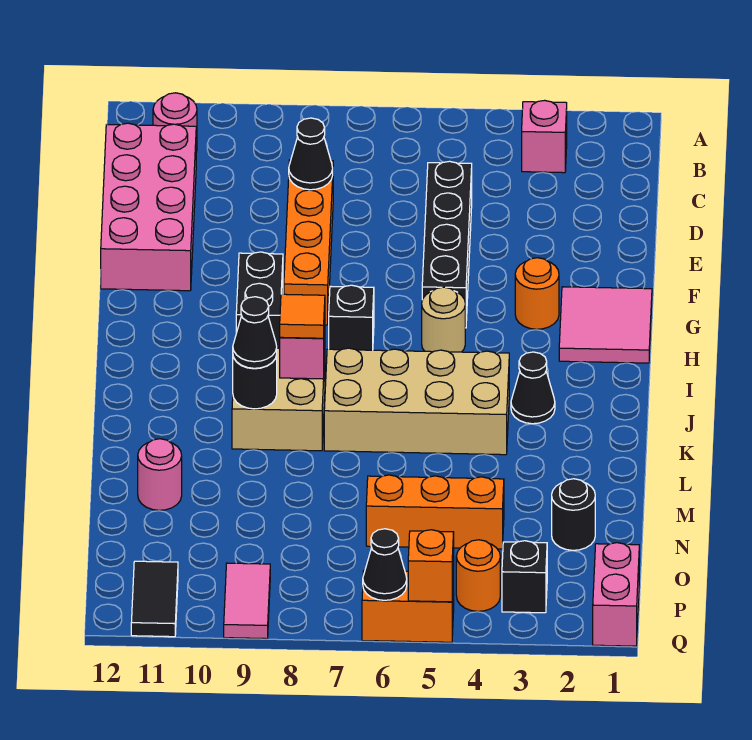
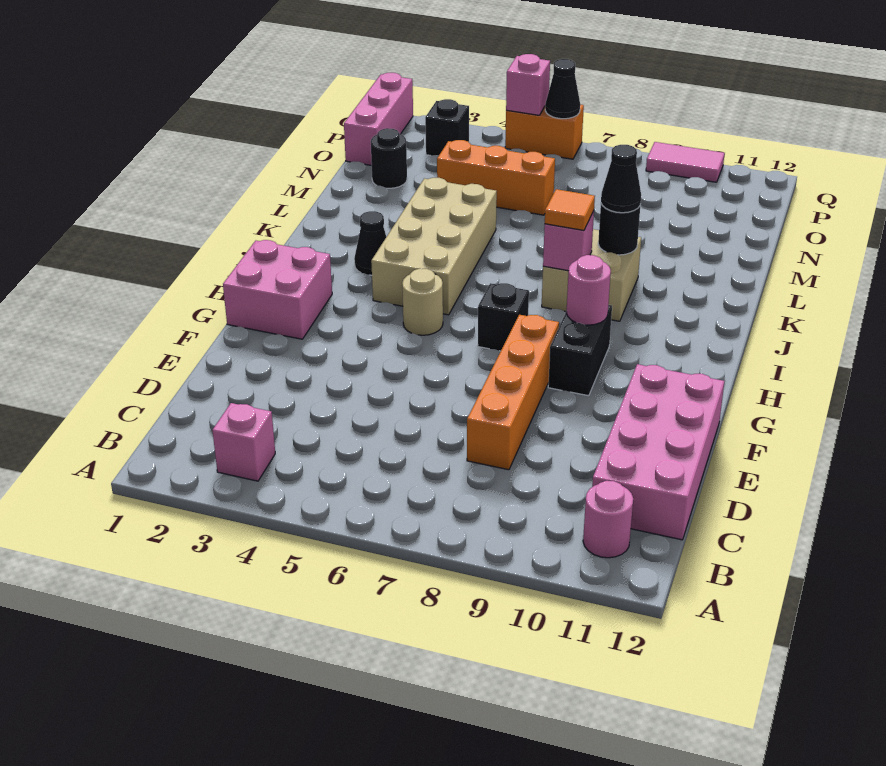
black 1x4 brick [422,161,472,328] -> none
black 1x1 cone [289,118,333,190] -> none
pink 2x2 tile [559,287,652,363] -> pink 2x2 brick [223,240,332,339]
orange 1x1 round brick [515,258,559,329] -> none
tan 2x4 brick [324,348,509,455] -> tan 2x4 brick turned to [371,178,497,315]
pink 1x1 round brick [138,439,182,510] -> pink 1x1 round brick moved to [566,255,611,325]
pink 1x2 brick [593,543,639,646] -> pink 1x3 brick [344,73,413,166]
orange 1x1 round brick [456,540,500,611] -> none
pink 1x2 tile [224,563,270,639] -> pink 1x2 tile turned to [646,142,725,182]
black 1x2 tile [131,561,178,637] -> none
orange 1x1 brick [408,530,454,602] -> pink 1x1 brick [506,54,550,115]

